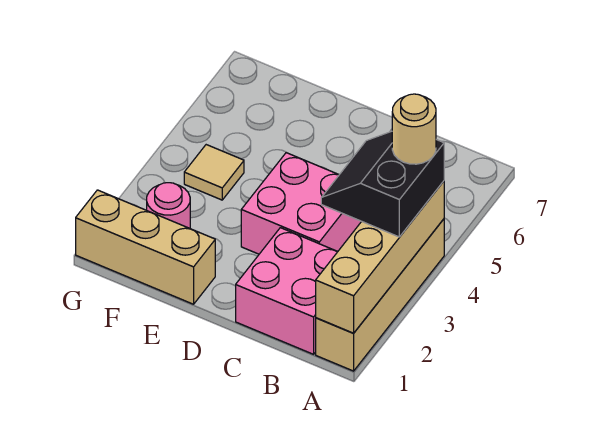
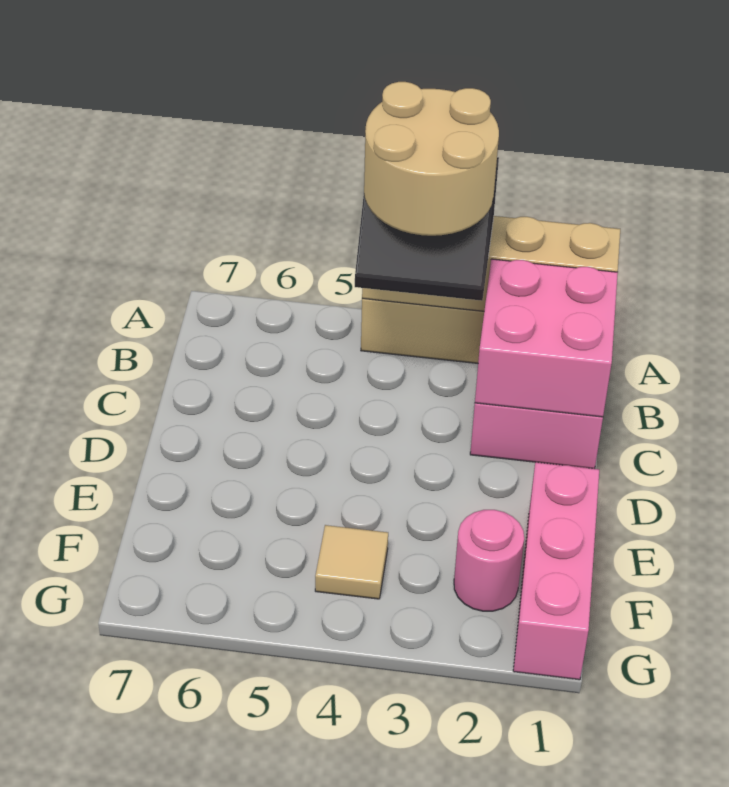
tan 1x1 round brick [392,94,436,164] -> tan 2x2 round brick [364,82,499,236]
pink 2x2 brick [241,153,362,254] -> pink 2x2 brick moved to [475,259,618,417]
tan 1x3 brick [76,190,215,304] -> pink 1x3 brick [513,462,599,680]

